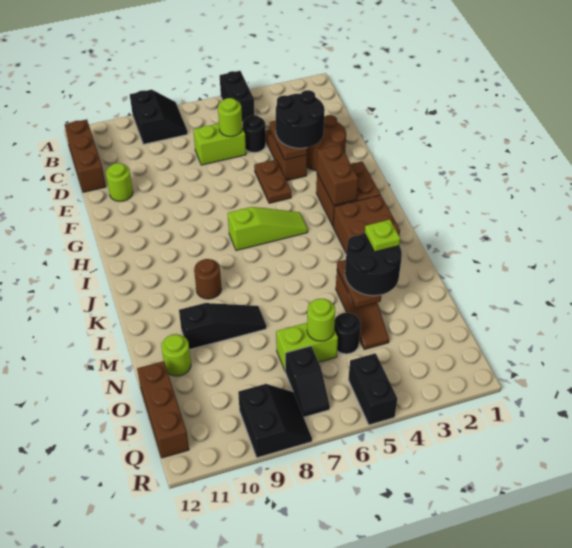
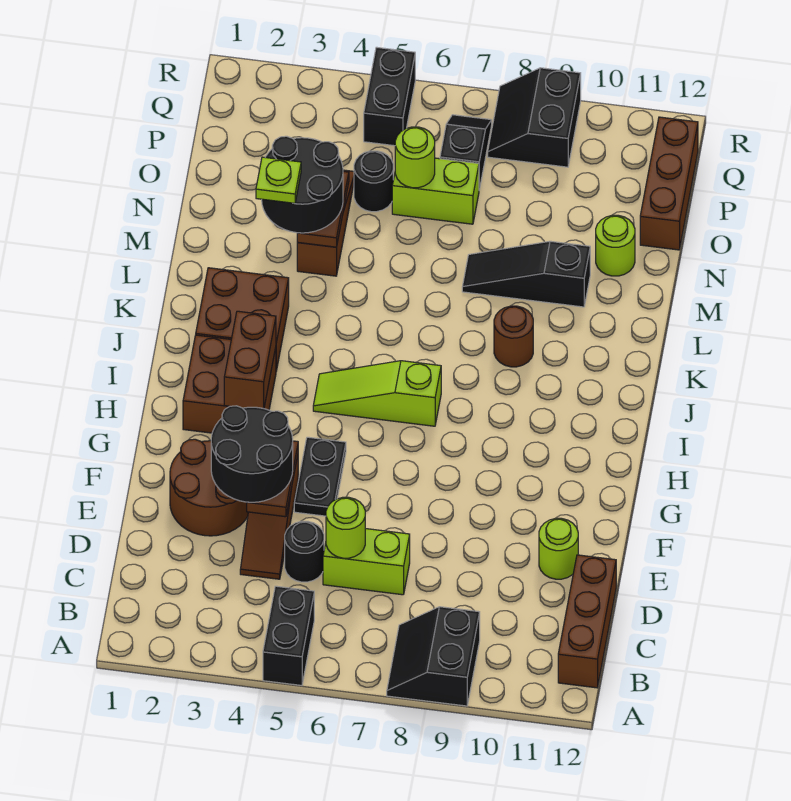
brown 1x2 plate [254,160,291,203] -> black 1x2 plate [294,437,346,516]

